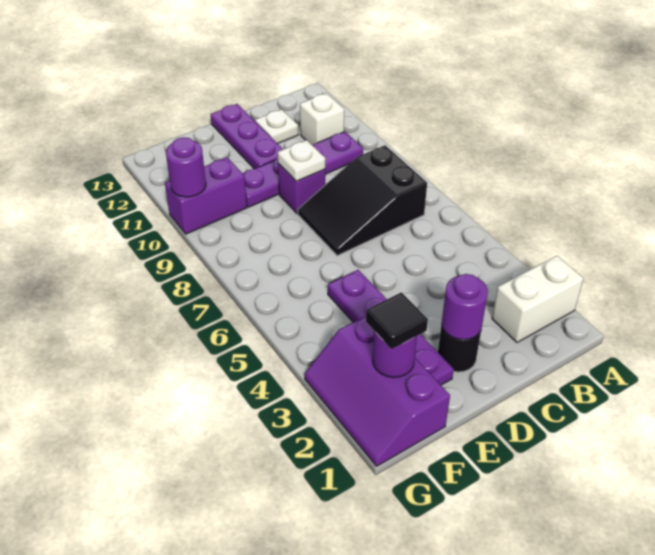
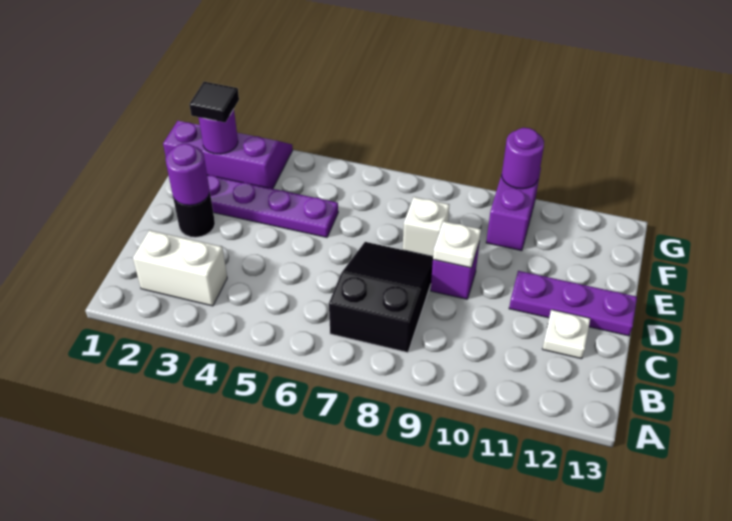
white 1x2 brick [492,256,583,342] -> white 1x2 brick turned to [133,230,227,306]
purple 1x4 plate [243,132,363,207] -> none
white 1x1 brick [300,93,344,145] -> white 1x1 brick moved to [403,197,449,256]

